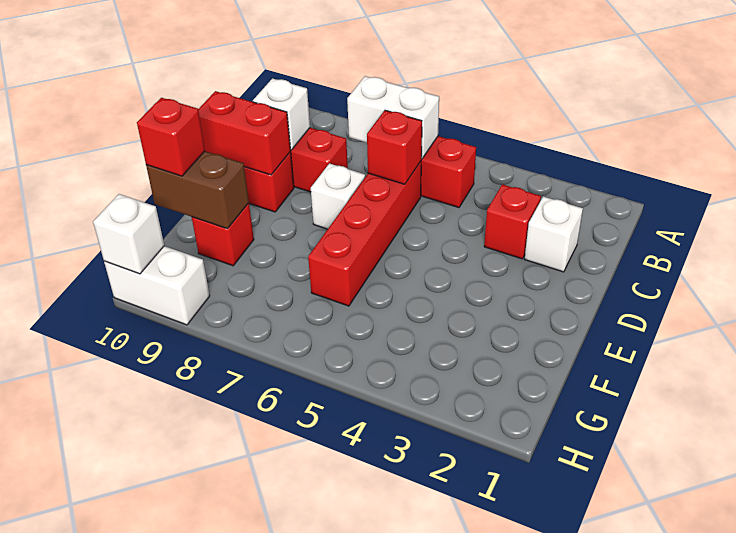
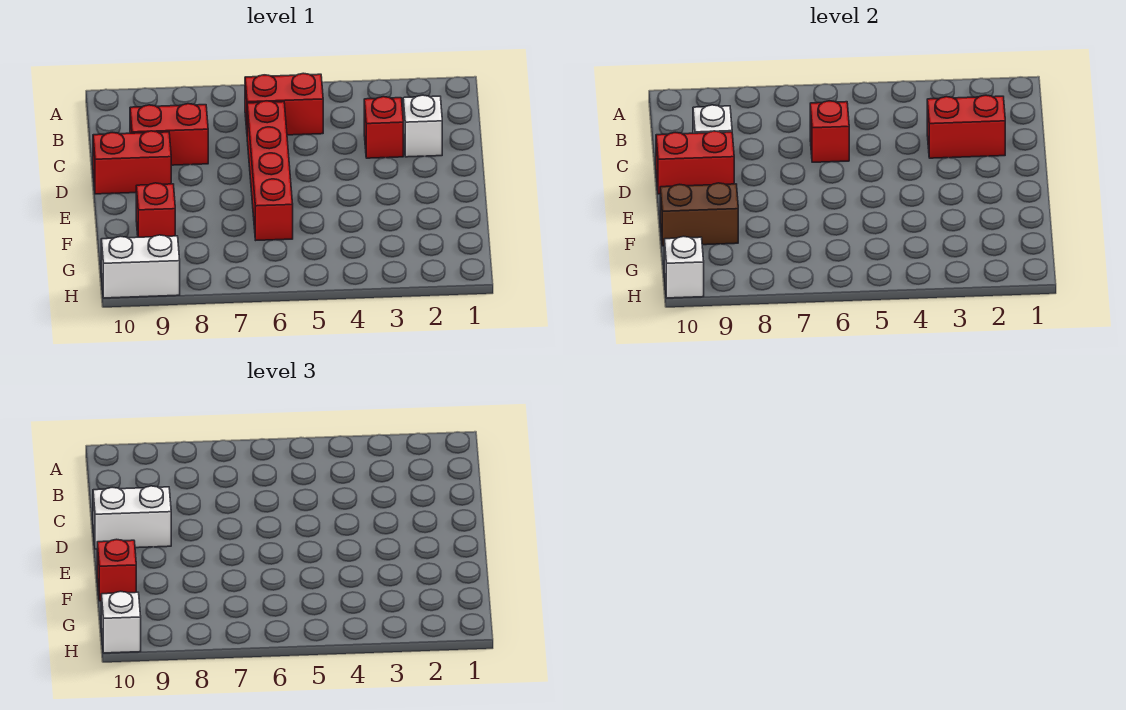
white 1x2 brick [347,76,439,159] -> white 1x2 brick moved to [93,486,171,549]
none -> red 1x2 brick [927,95,1005,158]
white 1x1 brick [311,164,365,229] -> white 1x1 brick moved to [101,591,141,653]

